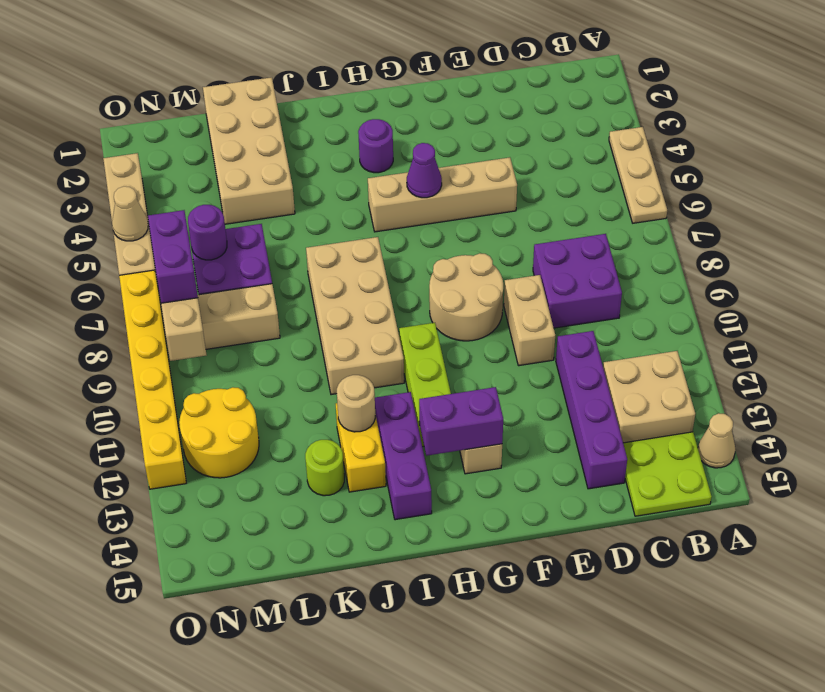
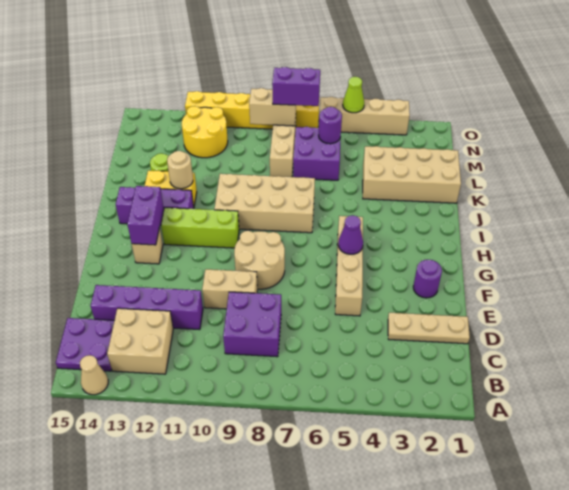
tan 1x3 plate [609,127,667,223] -> tan 1x3 plate moved to [388,313,470,344]
lime 2x2 plate [623,432,712,516] -> purple 2x2 plate [56,318,114,371]
purple 1x1 round brick [358,119,393,173] -> purple 1x1 round brick moved to [413,260,442,298]
tan 1x1 cone [112,186,148,241] -> lime 1x1 cone [343,77,364,113]

